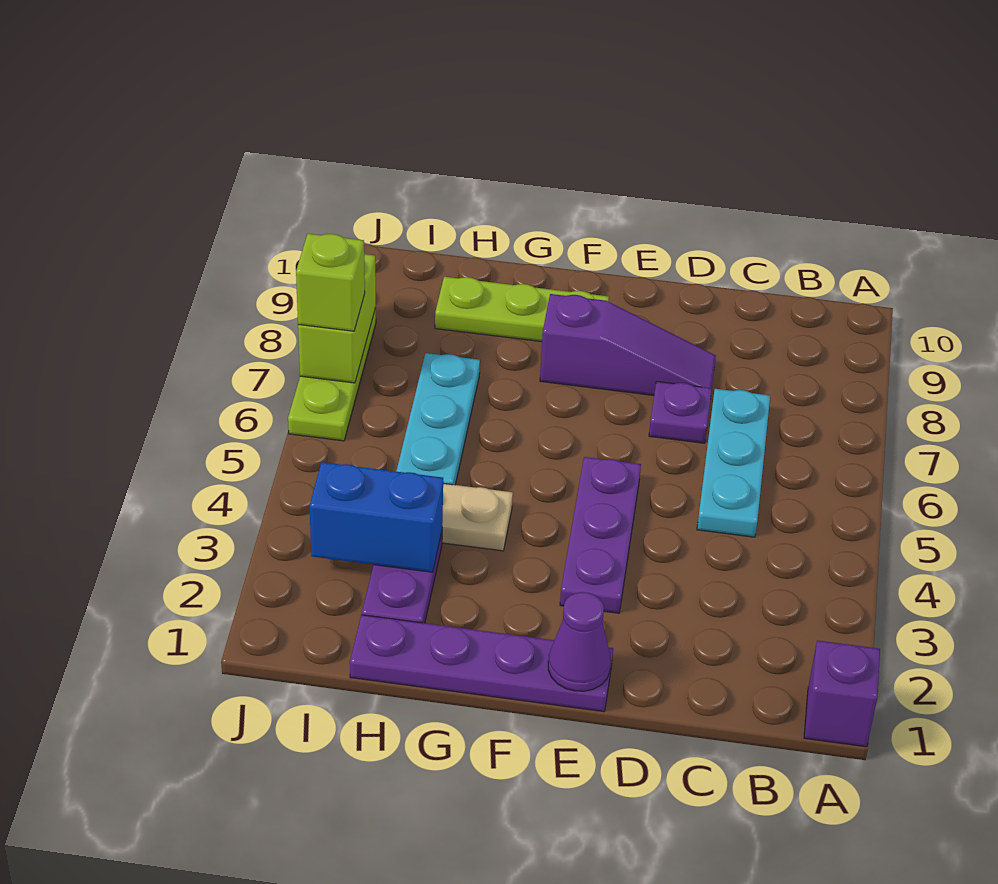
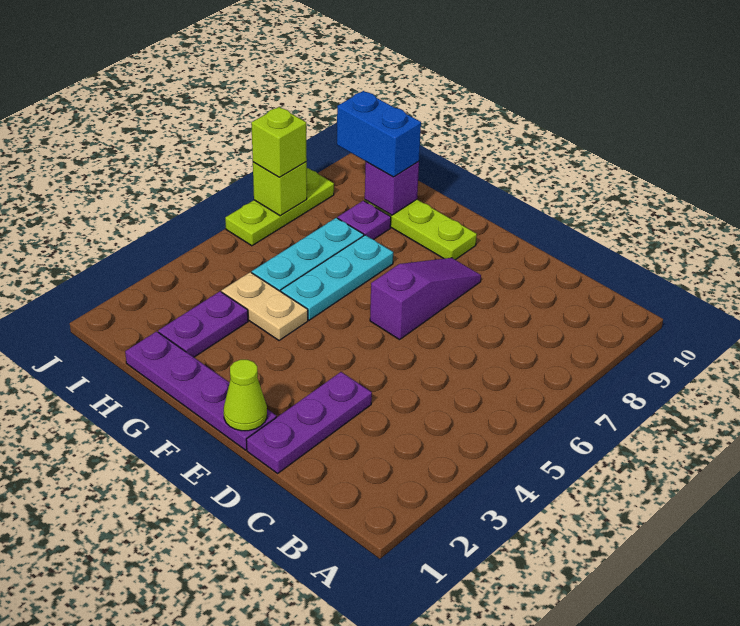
purple 1x1 brick [804,640,880,747] -> purple 1x1 brick moved to [365,162,419,215]
cyan 1x3 plate [697,389,770,537] -> cyan 1x3 plate moved to [281,235,393,320]
purple 1x1 plate [649,382,712,443] -> purple 1x1 plate moved to [338,201,391,240]
purple 1x3 slope [540,294,716,395] -> purple 1x3 slope turned to [370,258,481,340]
purple 1x1 cone [548,592,611,691] -> lime 1x1 cone [224,360,267,431]
purple 1x3 plate [560,457,641,613] -> purple 1x3 plate moved to [246,372,372,473]
blue 1x2 brick [309,462,443,572] -> blue 1x2 brick moved to [337,91,421,177]
lime 1x2 brick [298,254,376,383] -> lime 1x1 brick [253,162,307,216]

